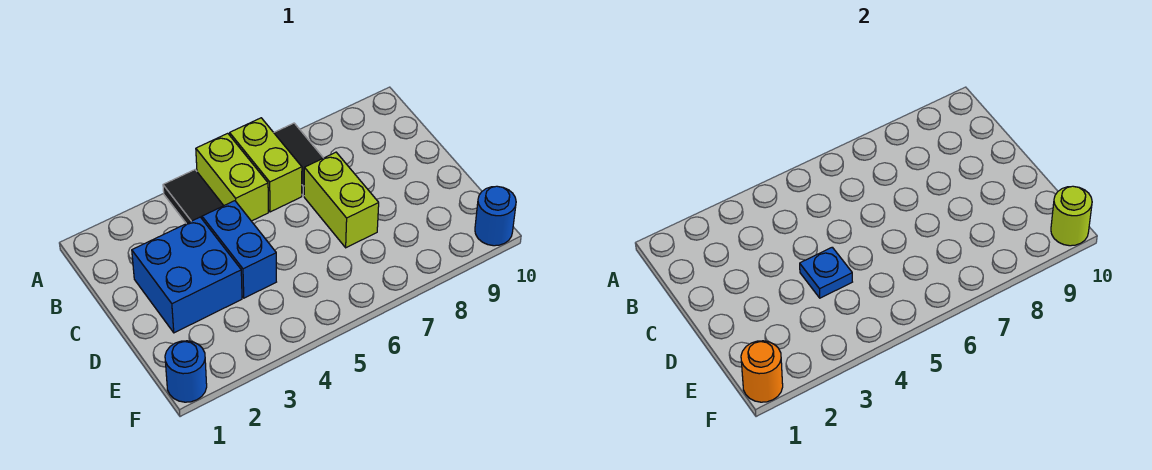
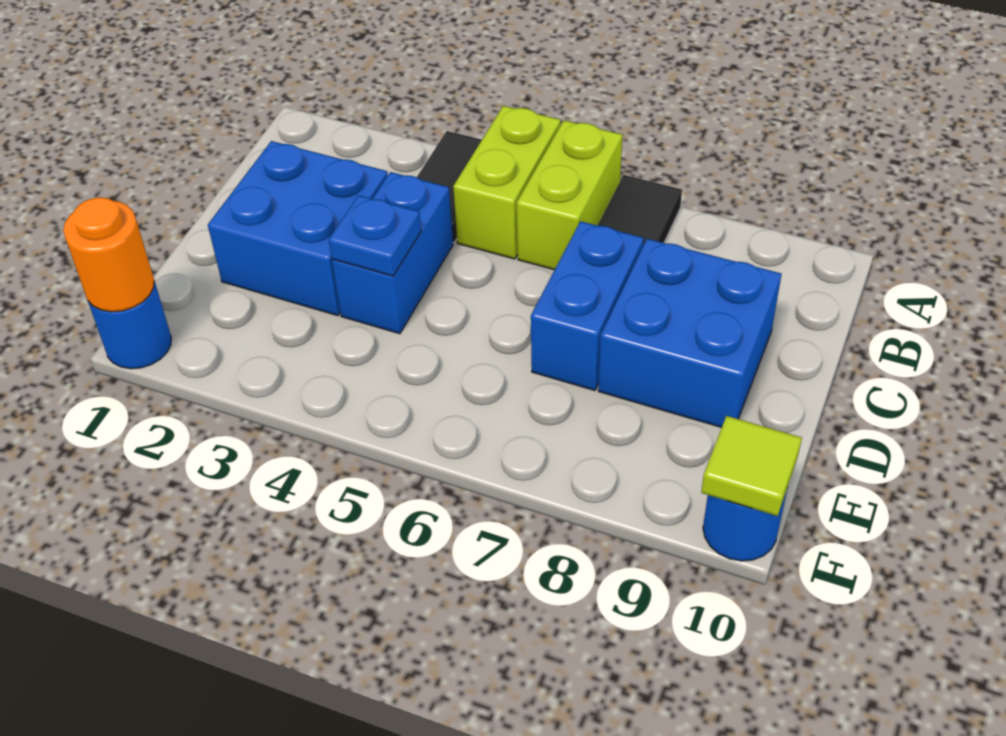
lime 1x2 brick [304,152,379,248] -> blue 1x2 brick [531,221,644,390]
none -> blue 2x2 brick [598,239,782,427]
lime 1x1 round brick [1051,186,1092,246] -> lime 1x1 tile [701,416,802,516]

